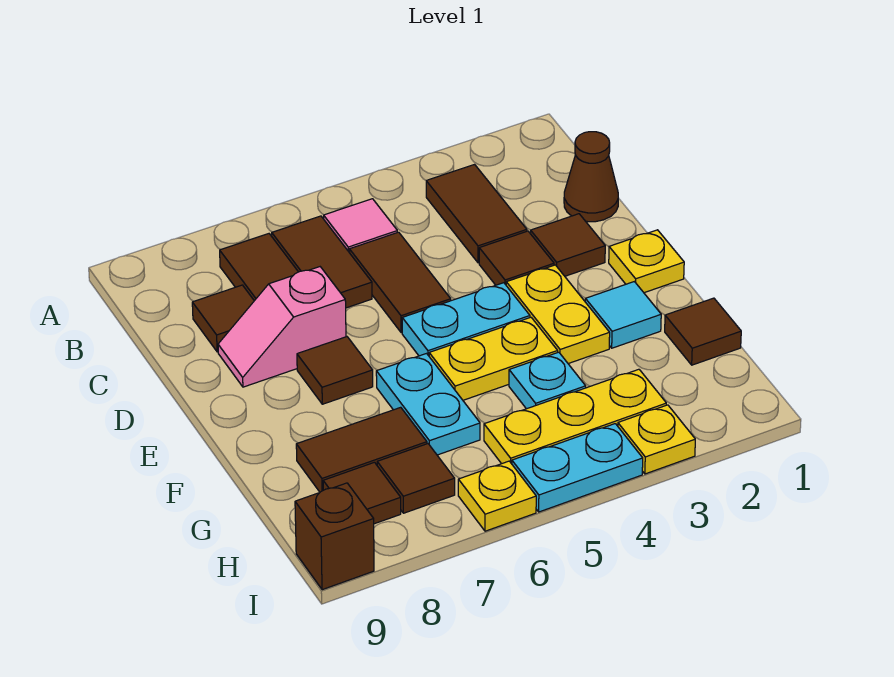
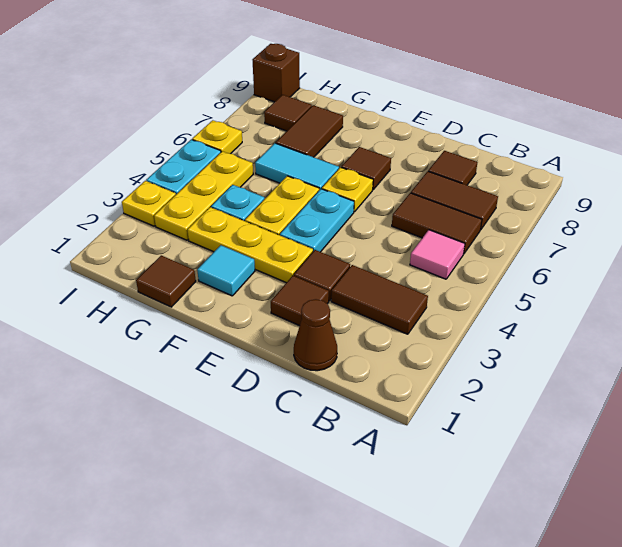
brown 1x2 tile [349,232,451,333] -> none
pink 1x2 slope [218,267,346,387] -> none
yellow 1x1 plate [609,230,684,293] -> yellow 1x1 plate moved to [322,167,373,212]
yellow 1x2 plate [506,265,610,364] -> yellow 1x3 plate [188,207,313,283]
cyan 1x2 plate [376,354,480,455] -> cyan 1x2 tile [255,143,339,190]
brown 1x1 tile [377,444,455,513] -> none

